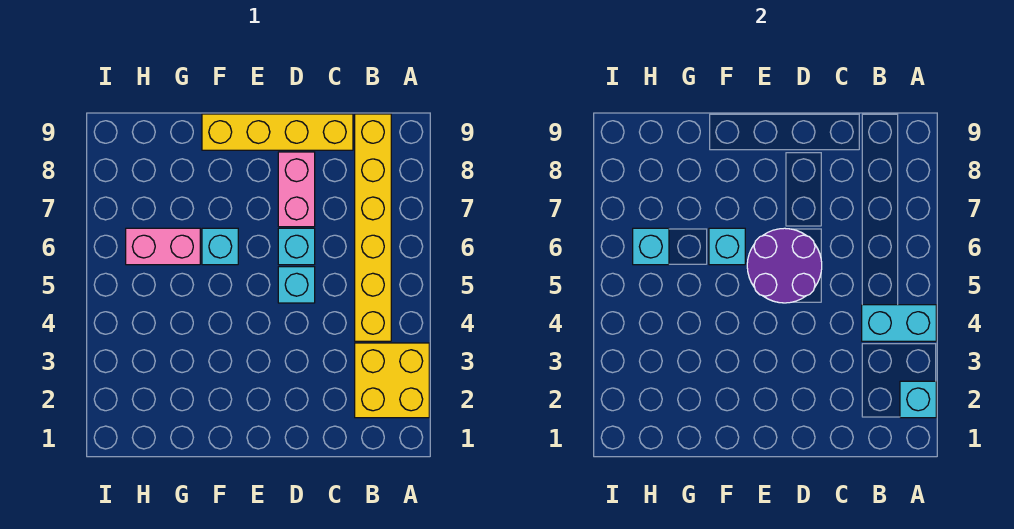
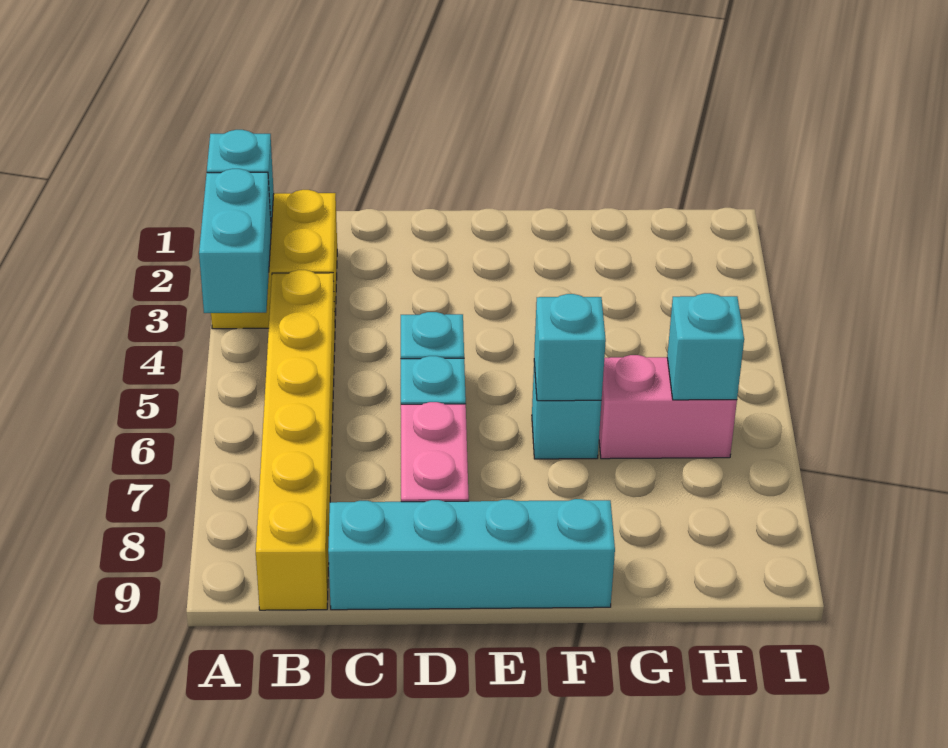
cyan 1x2 brick [862,305,936,341] -> cyan 1x2 brick turned to [199,169,271,313]
yellow 1x4 brick [202,114,353,150] -> cyan 1x4 brick [328,499,615,610]
purple 2x2 round brick [747,228,822,303] -> none

